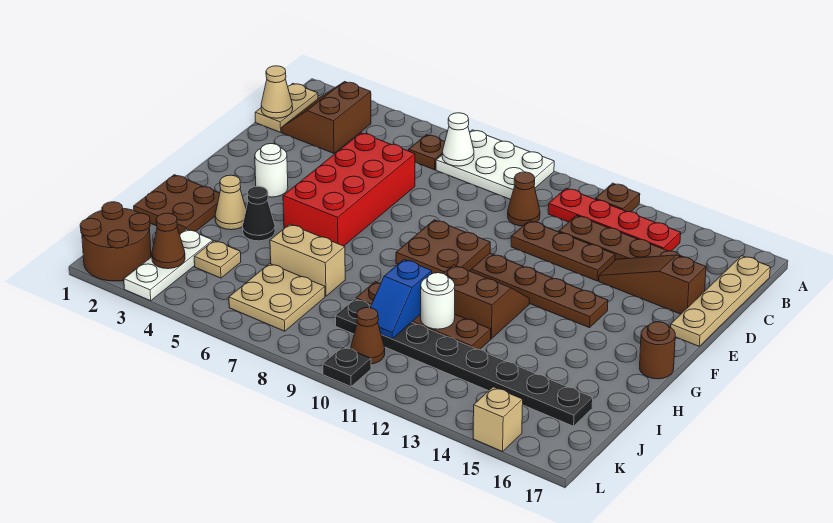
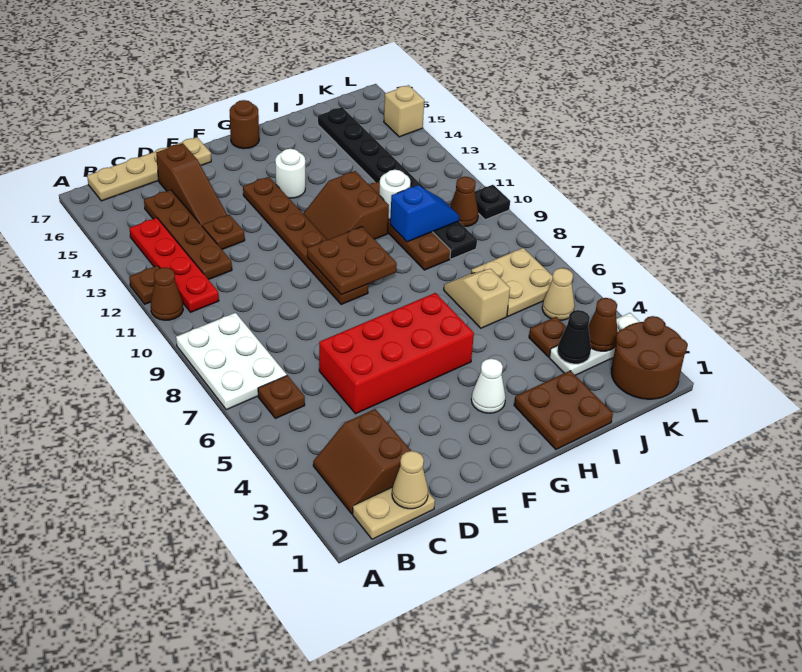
brown 2x2 slope [282,82,371,153] -> brown 2x2 slope turned to [313,409,411,514]
white 1x1 cone [442,113,474,166] -> white 1x1 cone moved to [471,359,506,413]
brown 1x1 cone [508,172,540,226] -> brown 1x1 cone moved to [151,267,183,320]
brown 1x3 plate [511,221,615,281] -> brown 1x1 plate [202,215,245,249]
white 1x1 round brick [255,144,288,197] -> white 1x1 round brick moved to [275,149,305,198]
tan 1x1 cone [215,175,246,230] -> tan 1x1 cone moved to [542,268,575,320]
black 1x1 cone [242,186,275,241] -> black 1x1 cone moved to [557,310,591,364]
tan 1x2 brick [270,224,345,296] -> tan 1x2 slope [444,269,510,328]
tan 1x1 plate [194,241,241,278] -> brown 1x1 plate [529,317,566,357]

